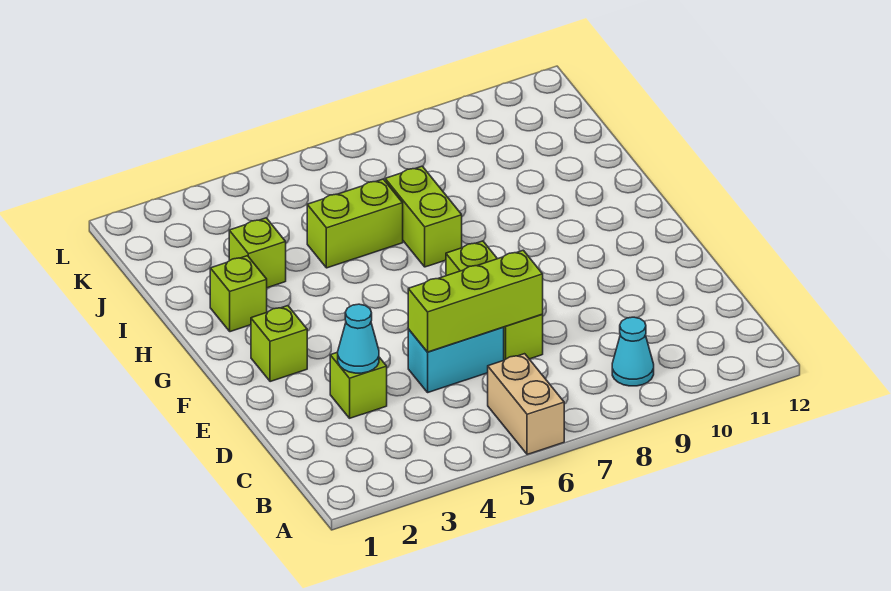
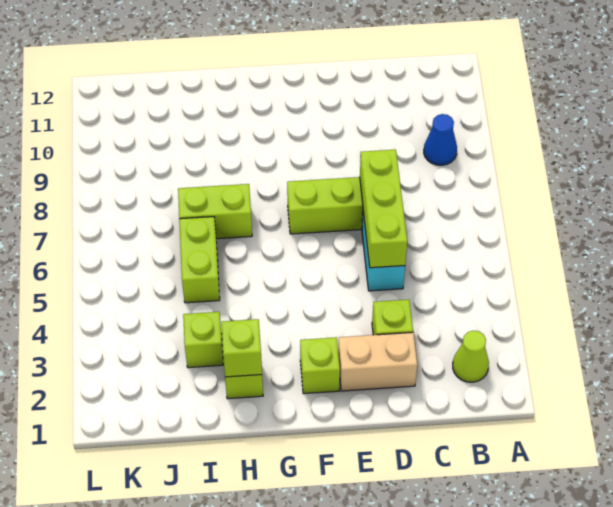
tan 1x2 brick [488,354,564,454] -> tan 1x2 brick moved to [338,332,417,391]
none -> lime 1x1 cone [453,330,489,382]
cyan 1x1 cone [612,317,654,386] -> blue 1x1 cone [424,114,457,165]
cyan 1x1 cone [338,304,379,373] -> none
none -> lime 1x1 brick [221,319,262,377]

